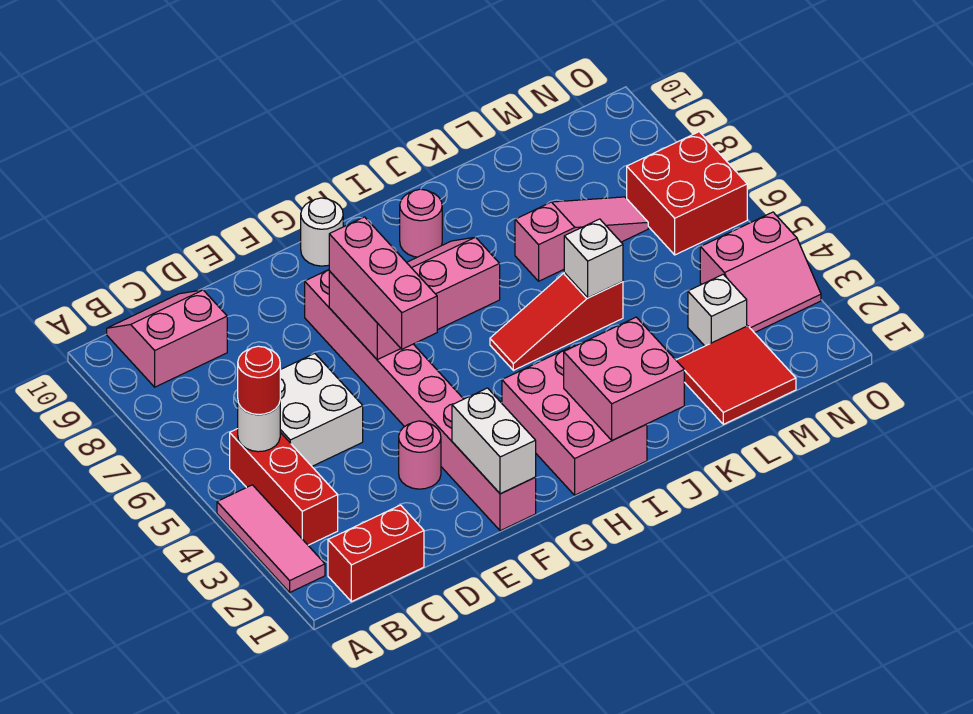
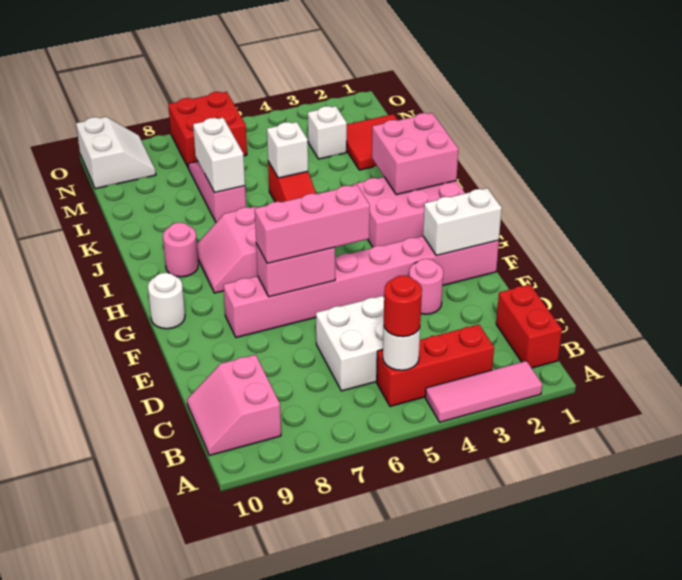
none -> white 1x2 brick [193,118,245,193]
pink 2x2 slope [700,212,821,333] -> none
none -> white 2x2 slope [76,117,156,189]

